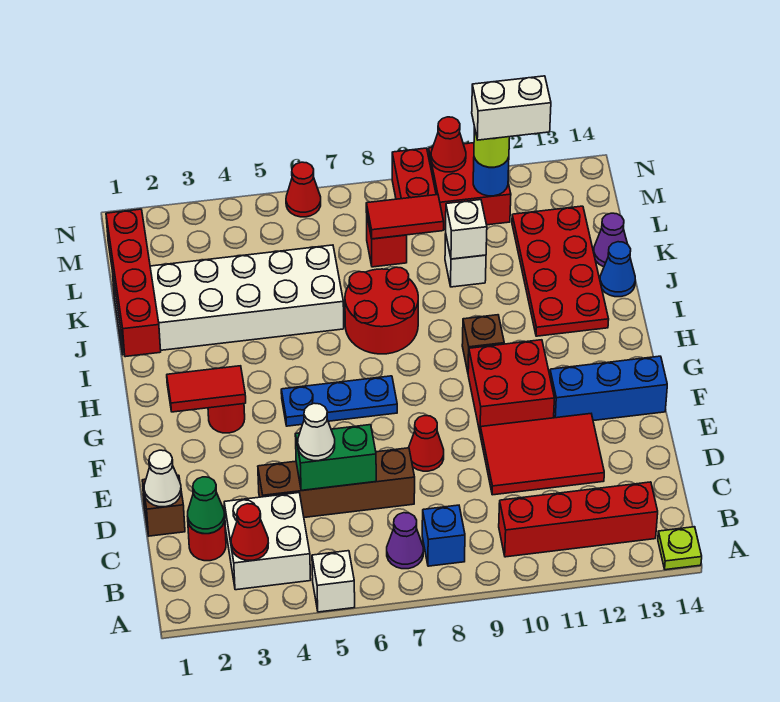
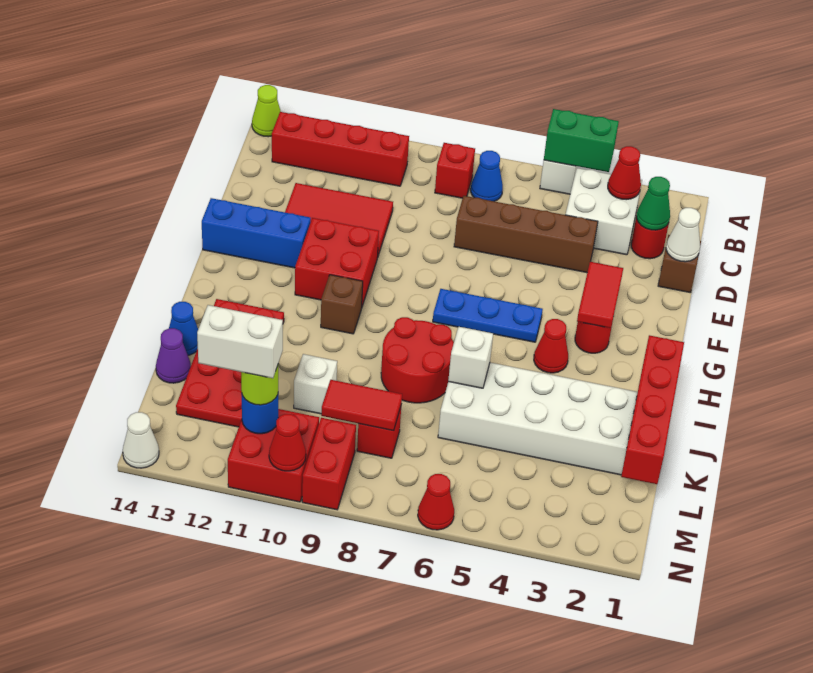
lime 1x1 plate [658,527,702,570] -> lime 1x1 cone [252,85,281,137]
purple 1x1 cone [387,513,423,569] -> blue 1x1 cone [471,151,503,201]
blue 1x1 brick [422,505,465,566] -> red 1x1 brick [435,143,475,198]
green 1x2 brick [295,425,376,491] -> green 1x2 brick moved to [544,109,619,172]
white 1x1 cone [298,403,335,461] -> white 1x1 cone moved to [123,412,159,468]
red 1x1 cone [409,416,444,471] -> red 1x1 cone moved to [534,319,568,373]
red 1x2 tile [167,366,246,412] -> red 1x2 tile turned to [577,262,623,328]
white 1x1 brick [446,200,487,259] -> white 1x1 brick moved to [448,327,493,388]

